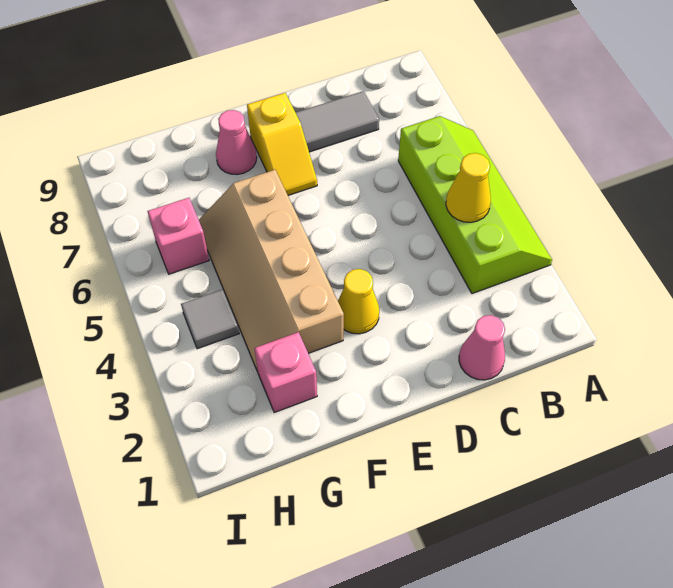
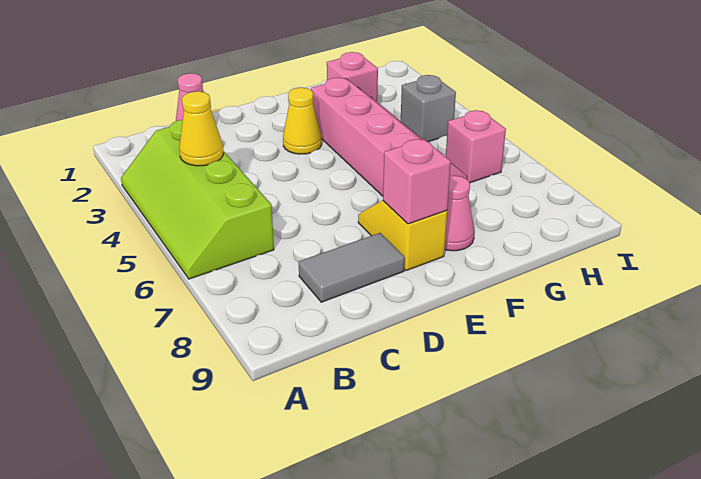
none -> pink 1x1 brick [383,139,451,224]
tan 2x4 slope [199,170,344,372] -> pink 2x4 slope [311,78,467,196]
grey 1x1 tile [181,289,239,349] -> grey 1x1 brick [401,75,456,142]

